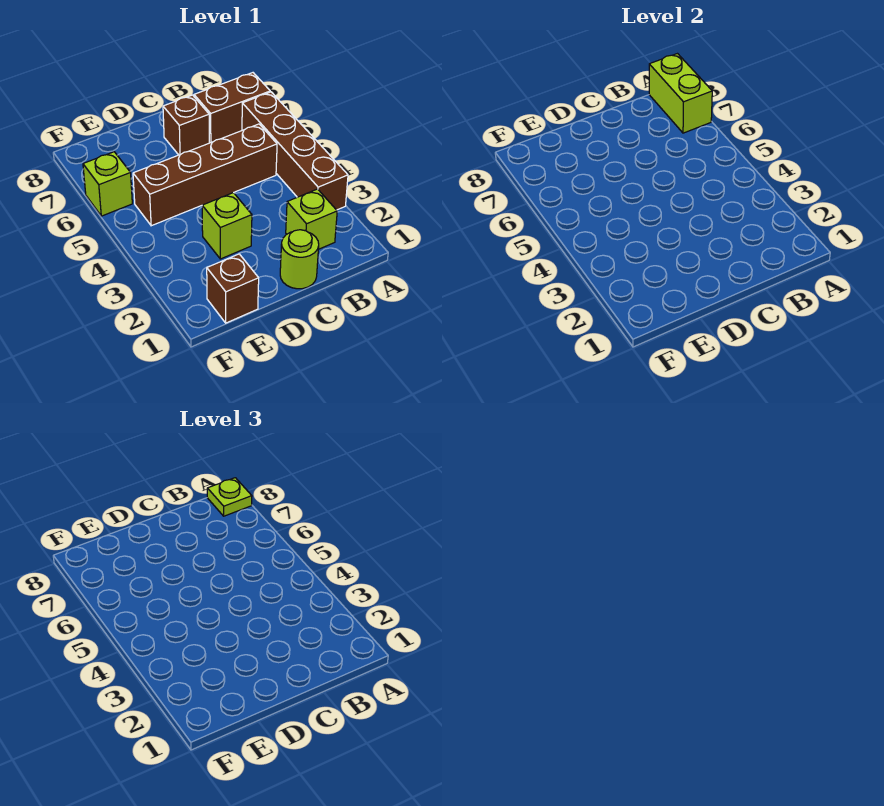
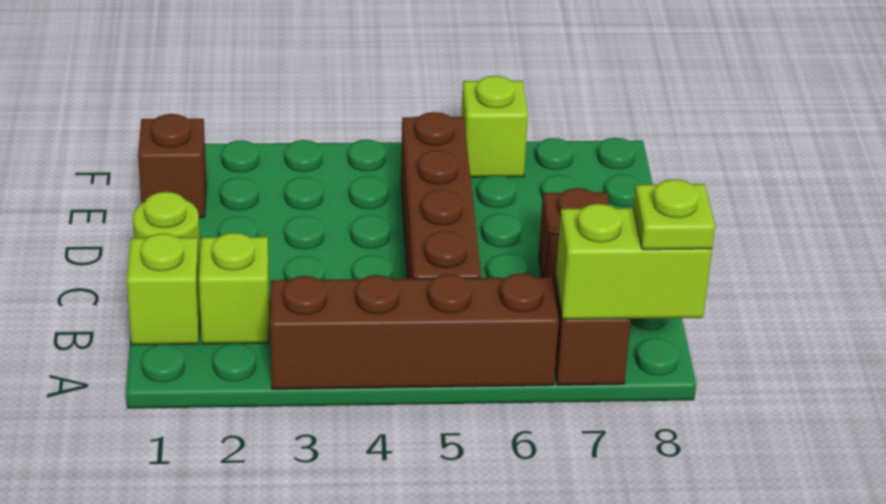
lime 1x1 brick [202,193,252,259] -> lime 1x1 brick moved to [127,234,200,345]

